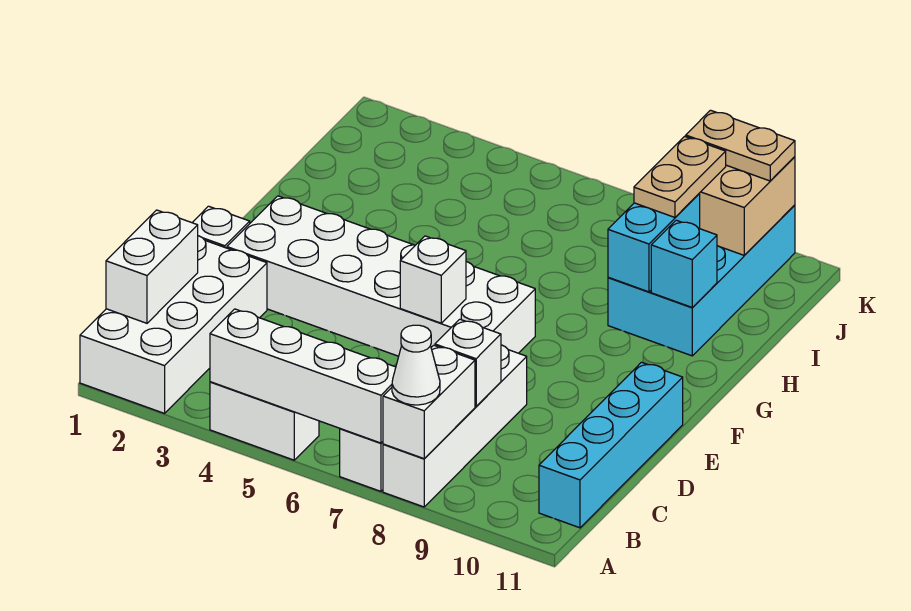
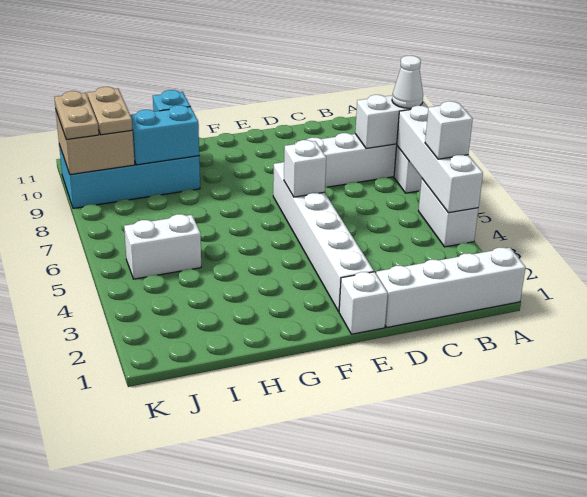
white 2x4 brick [80,236,267,413] -> white 1x4 brick [376,248,526,327]
white 1x2 brick [106,210,198,323] -> white 1x2 brick moved to [124,214,201,279]
cyan 1x4 brick [539,362,683,528] -> none
white 1x1 brick [435,319,501,406] -> white 1x1 brick moved to [425,101,473,159]
white 2x6 brick [227,196,535,356] -> white 1x6 brick [273,162,374,311]
tan 1x2 plate [634,136,726,217] -> tan 1x2 plate turned to [87,87,132,135]

